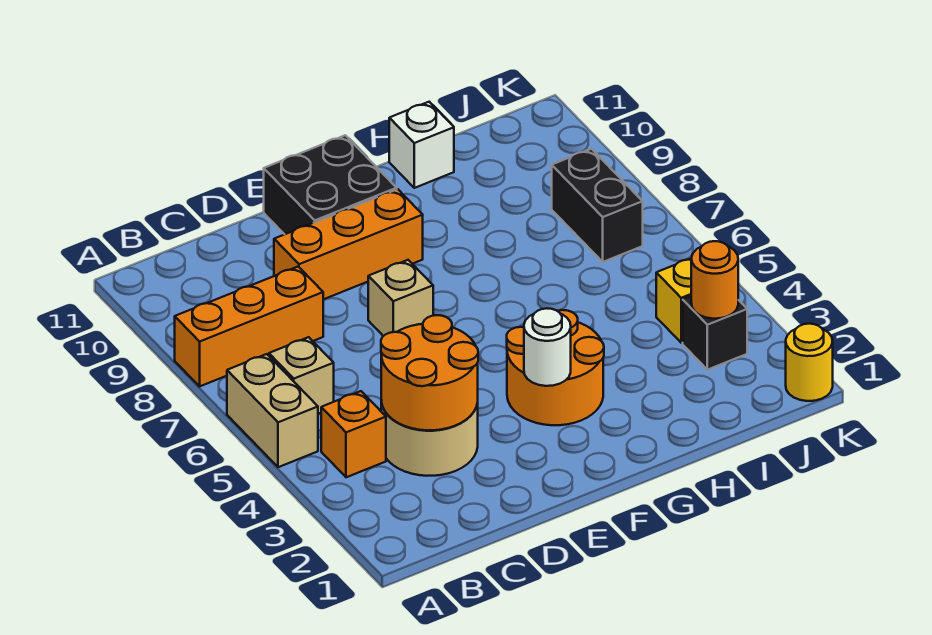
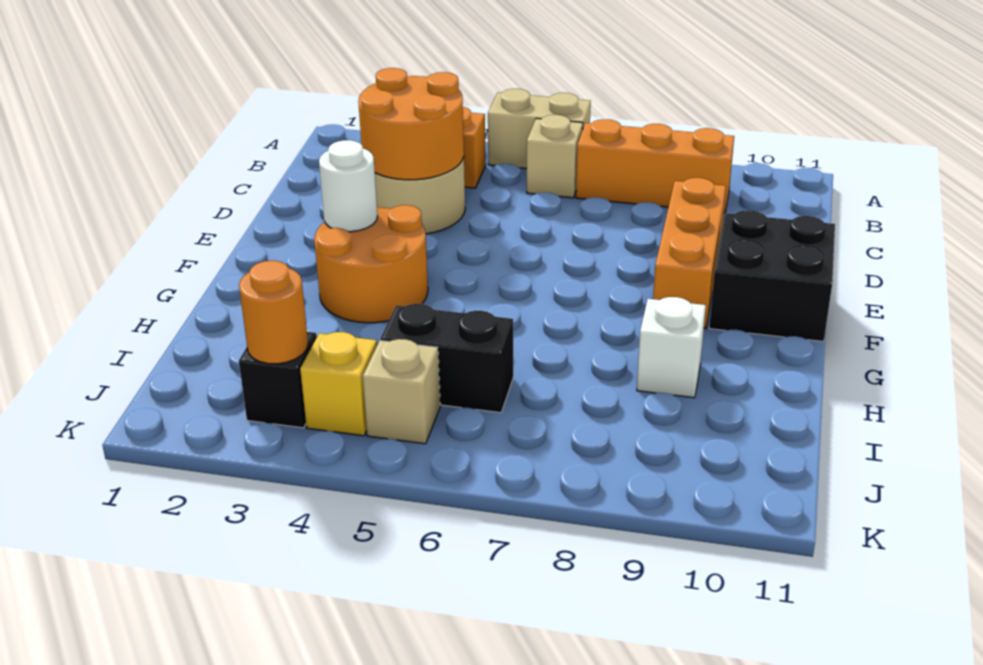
orange 1x3 brick [175,267,323,386] -> orange 1x3 brick turned to [576,119,734,213]
tan 1x1 brick [368,260,433,336] -> tan 1x1 brick moved to [363,339,440,444]
white 1x1 brick [389,102,454,188] -> white 1x1 brick moved to [637,297,706,398]
black 1x2 brick [552,149,643,262] -> black 1x2 brick moved to [380,304,513,413]
yellow 1x1 round brick [786,324,833,401] -> none

